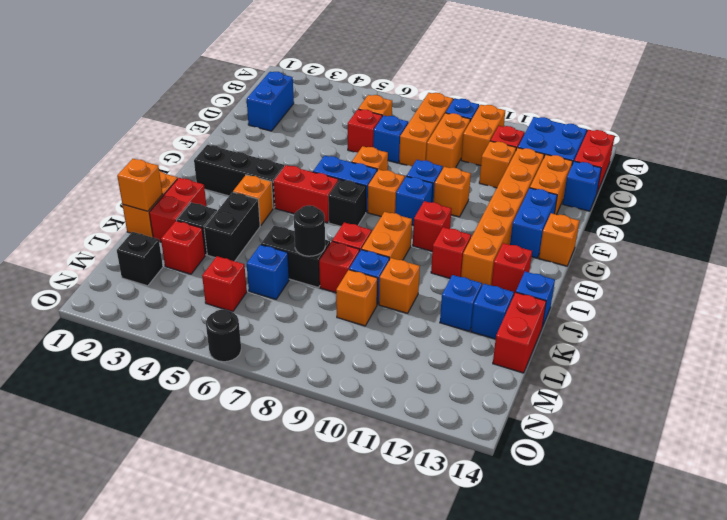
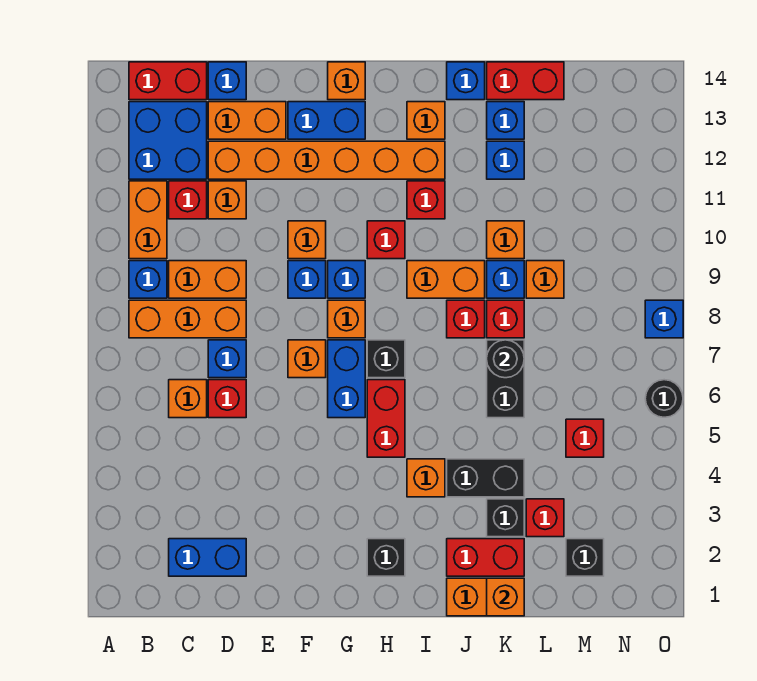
orange 1x2 brick [461,105,505,165] -> orange 1x2 brick turned to [129,181,167,259]
black 1x3 brick [194,145,284,208] -> black 1x1 brick [367,539,405,576]
red 1x1 brick [491,243,532,296] -> orange 1x1 brick [407,102,445,139]
blue 1x1 brick [247,245,289,299] -> blue 1x1 brick moved to [645,300,683,338]

